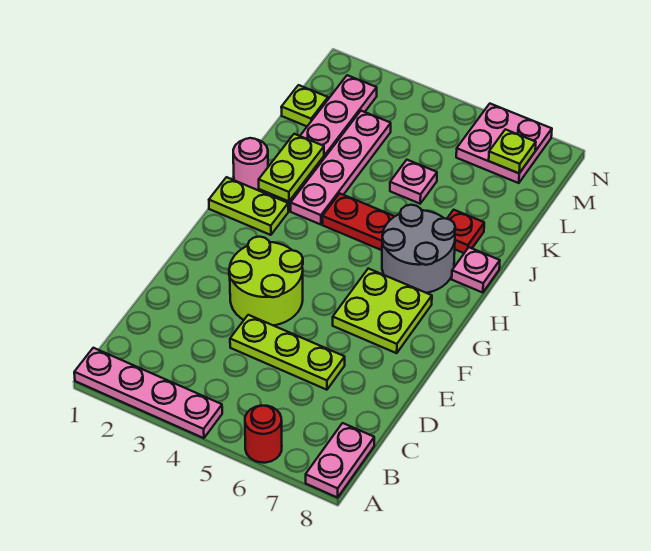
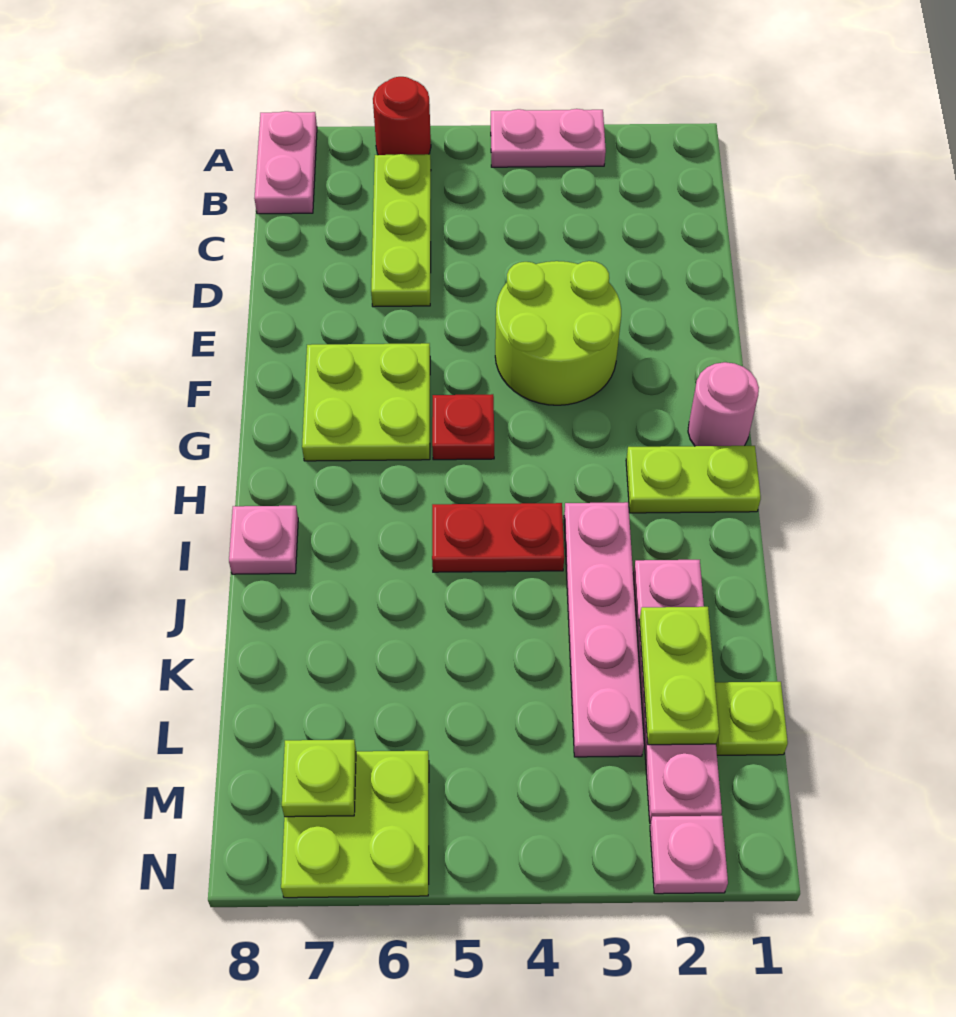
pink 1x4 plate [74,348,222,438] -> pink 1x2 plate [491,109,606,167]
lime 1x3 plate [230,315,345,390] -> lime 1x3 plate turned to [371,154,431,307]
grey 2x2 round brick [382,205,455,293] -> none
pink 1x1 round brick [233,138,268,191] -> pink 1x1 round brick moved to [688,362,759,446]
lime 1x2 plate [259,134,324,201] -> lime 1x2 plate moved to [639,607,719,745]
red 1x1 plate [447,210,484,253] -> red 1x1 plate moved to [432,394,494,460]
pink 1x1 plate [390,160,437,204] -> pink 1x1 plate moved to [650,816,728,894]
pink 2x2 plate [456,104,552,183] -> lime 2x2 plate [281,751,429,898]

